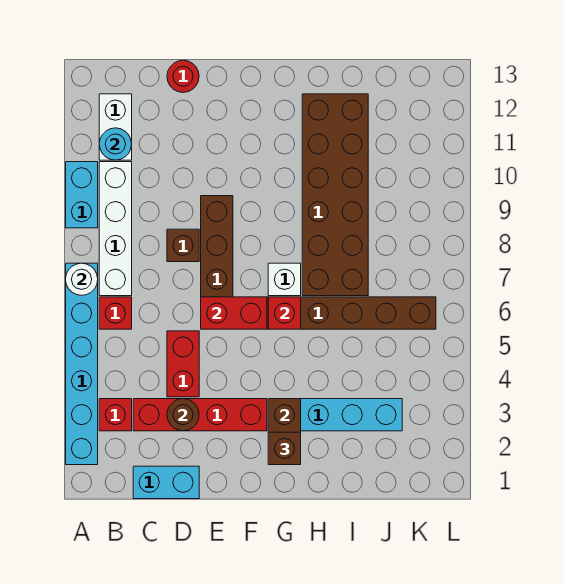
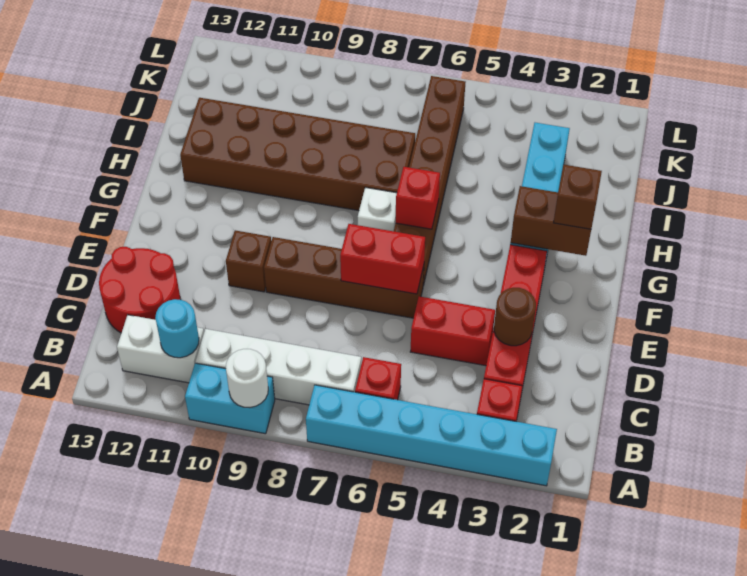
white 1x1 round brick [66,263,98,295] -> white 1x1 round brick moved to [226,349,268,407]
cyan 1x2 brick [133,466,199,499] -> none
brown 1x1 brick [167,229,199,262] -> brown 1x1 brick moved to [226,230,271,292]
red 1x1 round brick [167,60,199,92] -> red 2x2 round brick [99,247,181,333]
red 1x2 brick [201,297,267,329] -> red 1x2 brick turned to [340,224,425,294]

